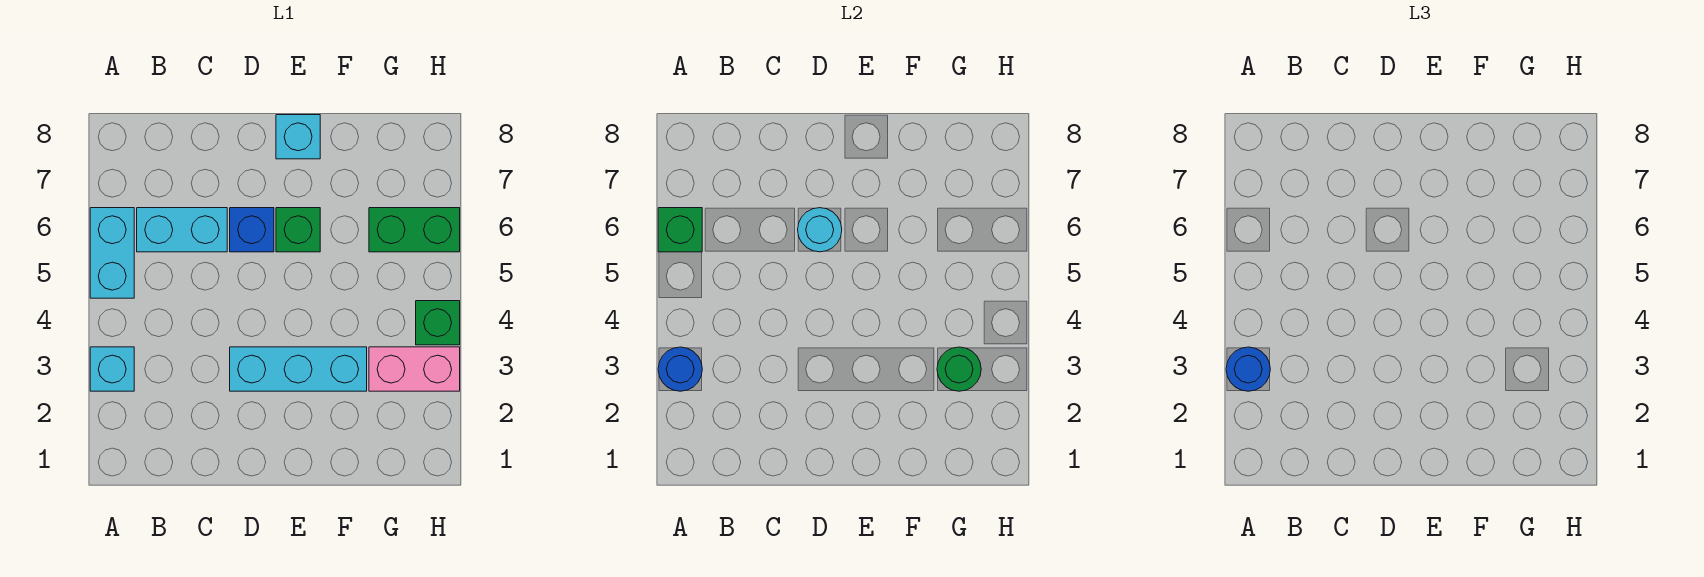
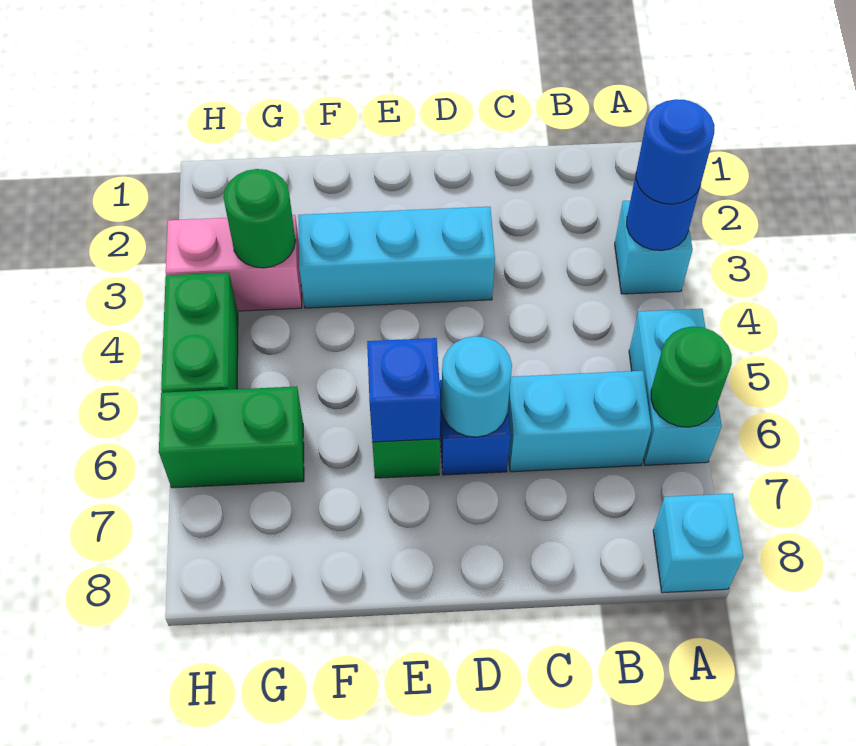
green 1x1 brick [658,208,702,252] -> green 1x1 round brick [651,327,732,427]
none -> blue 1x1 brick [367,338,441,442]
cyan 1x1 brick [276,115,320,159] -> cyan 1x1 brick moved to [653,494,743,593]
green 1x1 brick [416,301,460,345] -> green 1x2 brick [161,273,238,393]

